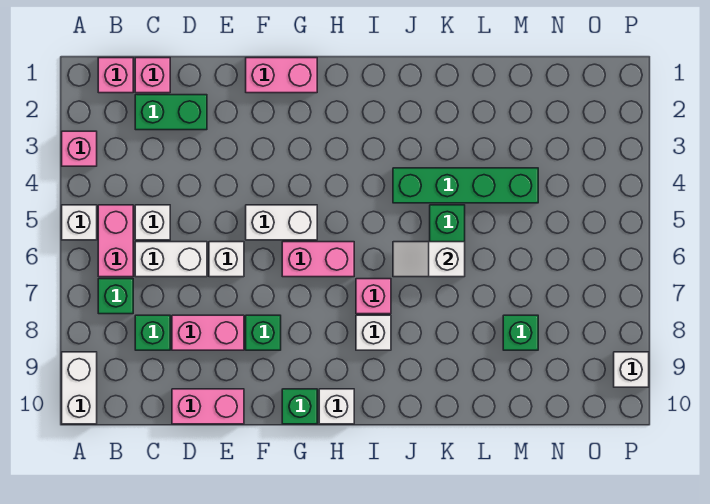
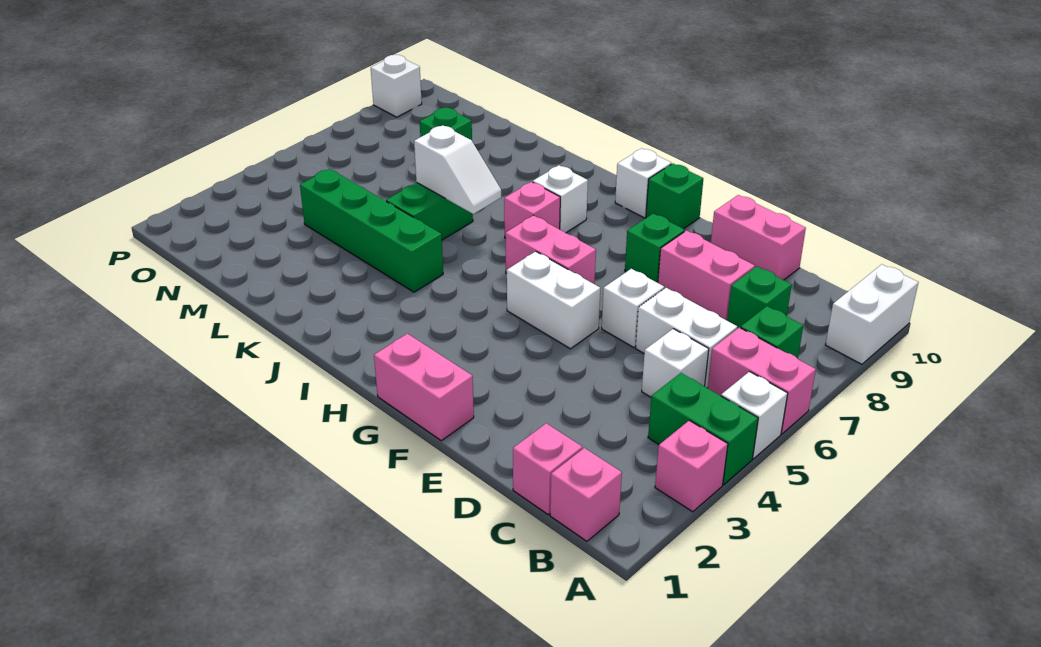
pink 1x2 brick [98,205,133,277] -> pink 1x2 brick turned to [708,327,816,434]
green 1x2 brick [135,95,207,130] -> green 1x2 brick moved to [648,373,758,485]

